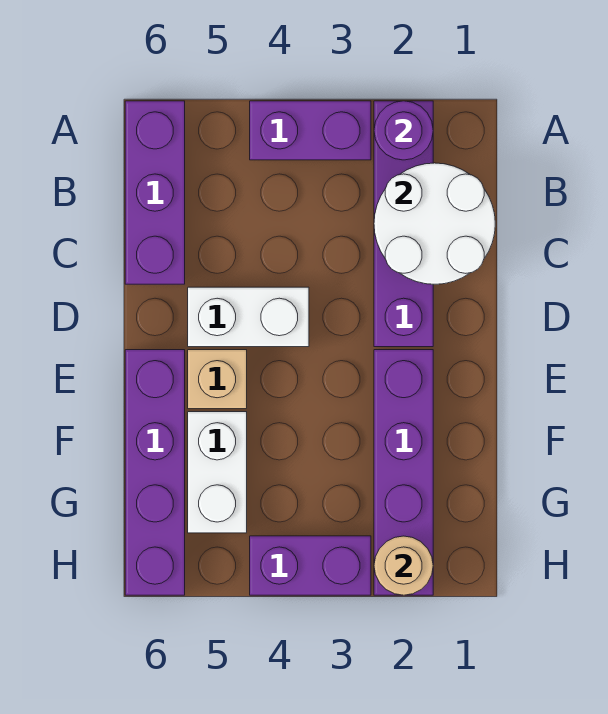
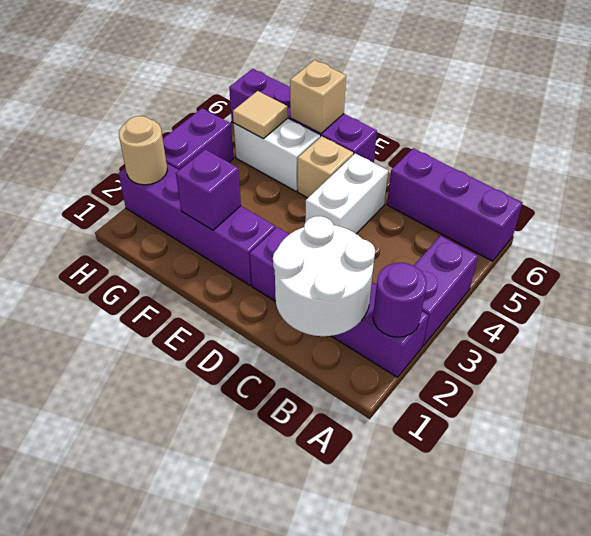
none -> purple 1x1 brick [176,149,241,230]
none -> tan 1x1 brick [290,60,346,133]
none -> tan 1x1 tile [233,91,288,139]

